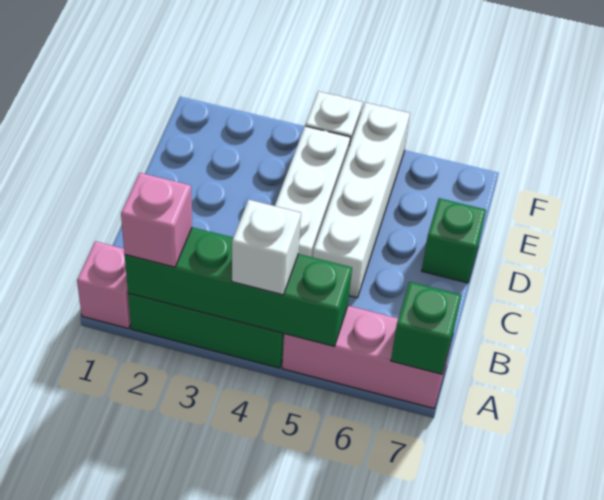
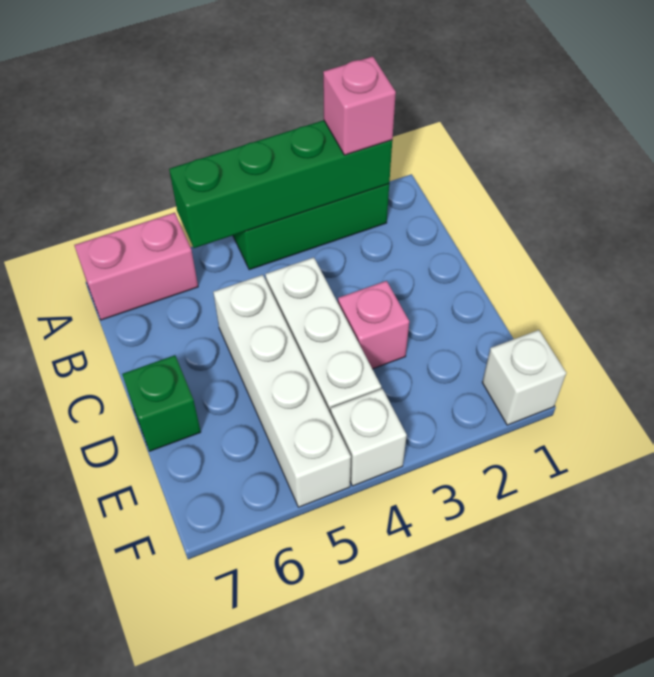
pink 1x1 brick [77,241,131,329] -> pink 1x1 brick moved to [338,281,409,369]
white 1x1 brick [232,200,301,295] -> white 1x1 brick moved to [482,330,566,425]
pink 1x3 brick [282,306,452,409] -> pink 1x2 brick [74,213,198,320]
green 1x1 brick [391,282,461,374] -> none

